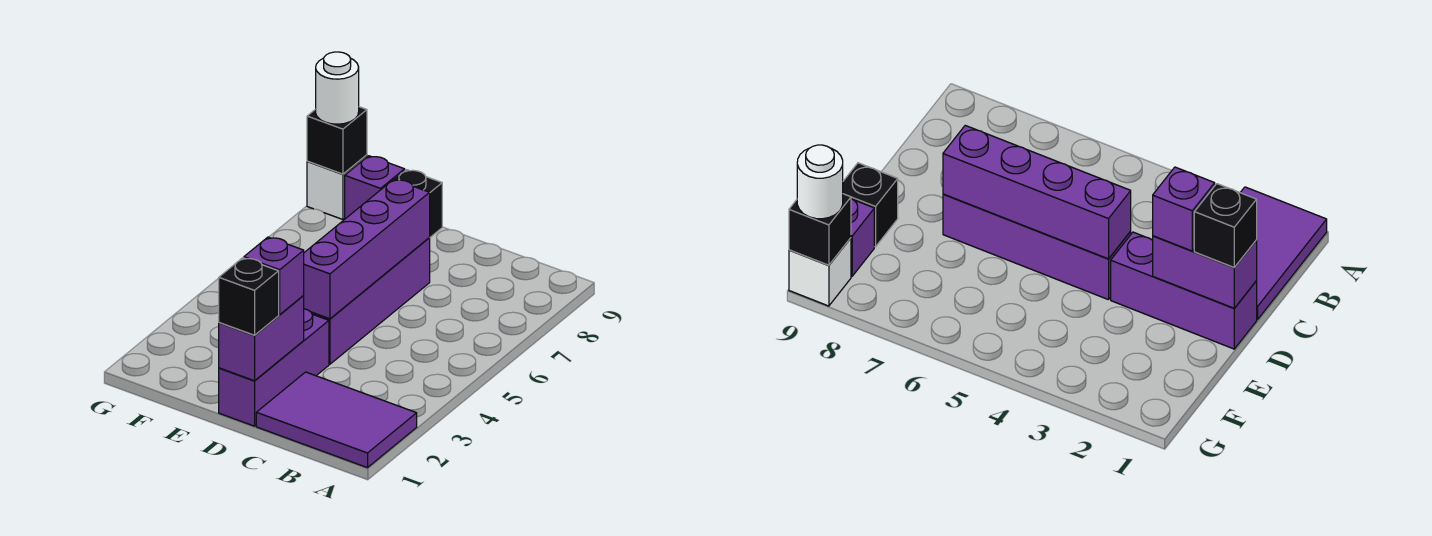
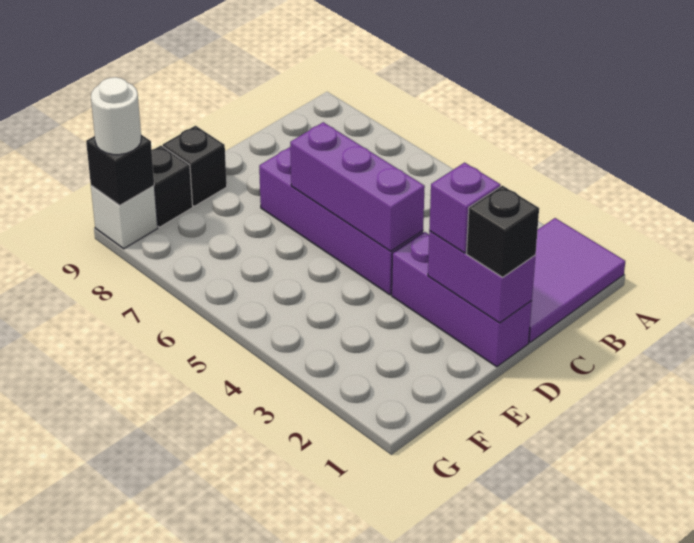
purple 1x4 brick [303,179,430,319] -> purple 1x3 brick [290,122,425,251]
purple 1x1 brick [345,156,405,219] -> black 1x1 brick [152,146,193,227]

